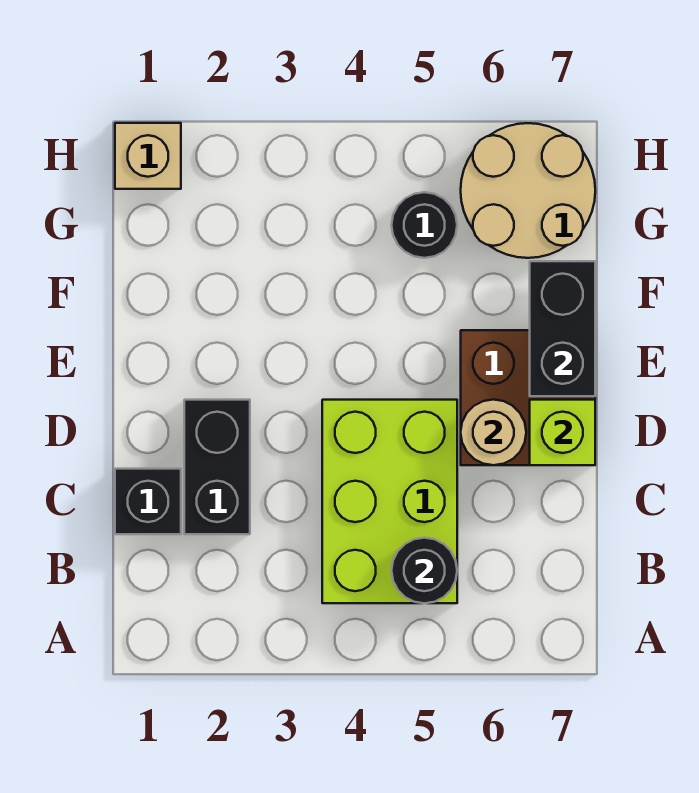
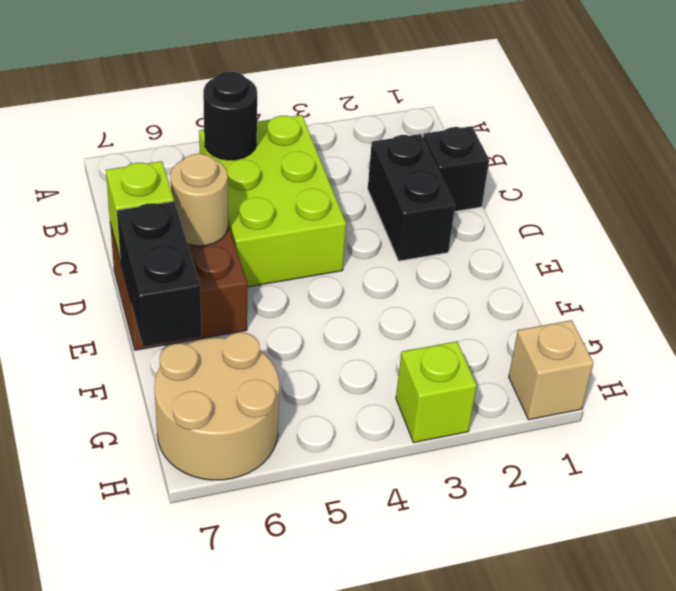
black 1x1 round brick [392,192,457,258] -> none
none -> lime 1x1 brick [396,341,477,443]

